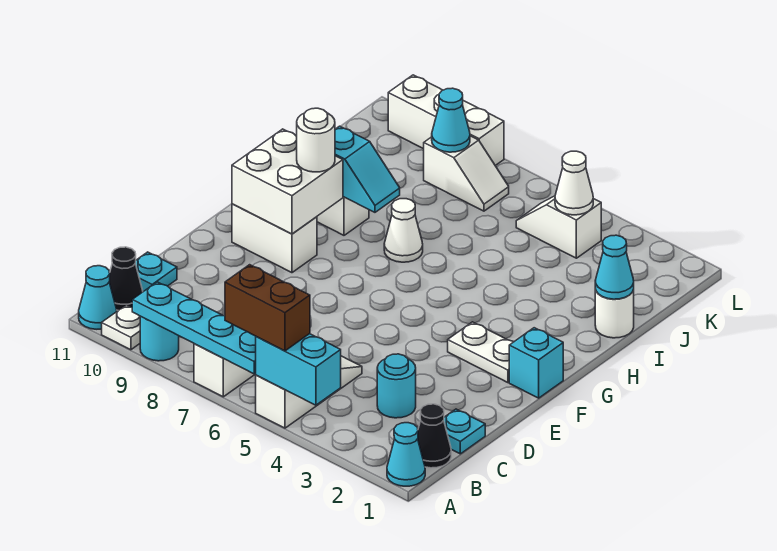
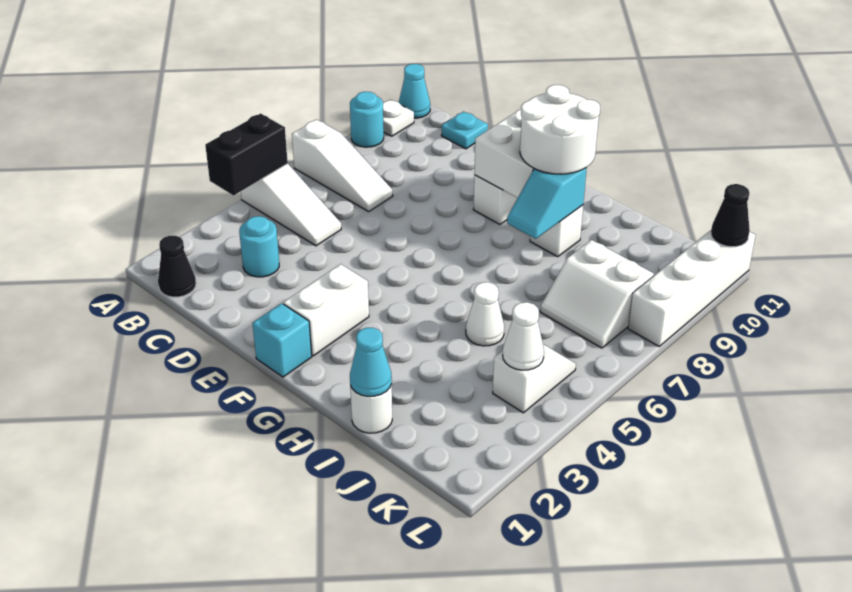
cyan 1x1 cone [387,423,425,486] -> none
cyan 1x2 brick [256,334,341,405] -> black 1x2 brick [205,113,288,196]
brown 1x2 brick [225,265,310,351] -> none
cyan 1x4 plate [132,282,256,374] -> none
black 1x1 cone [109,247,143,310] -> black 1x1 cone moved to [711,184,750,247]
cyan 1x1 plate [444,409,485,454] -> none
white 1x2 plate [448,322,513,383] -> white 1x2 brick [283,264,369,356]
white 1x1 round brick [297,108,335,172] -> white 2x2 round brick [520,85,600,174]
white 1x1 cone [384,199,423,262] -> white 1x1 cone moved to [466,282,504,346]
white 1x2 slope [424,136,509,211] -> white 2x2 slope [540,240,654,348]
cyan 1x1 cone [432,88,470,152] -> none
white 1x3 brick [388,75,504,166] -> white 1x4 brick [628,230,756,346]

